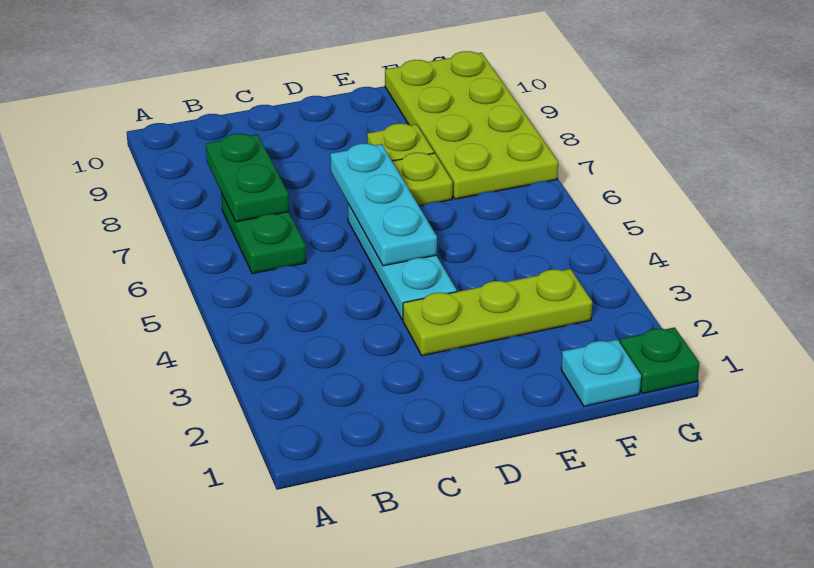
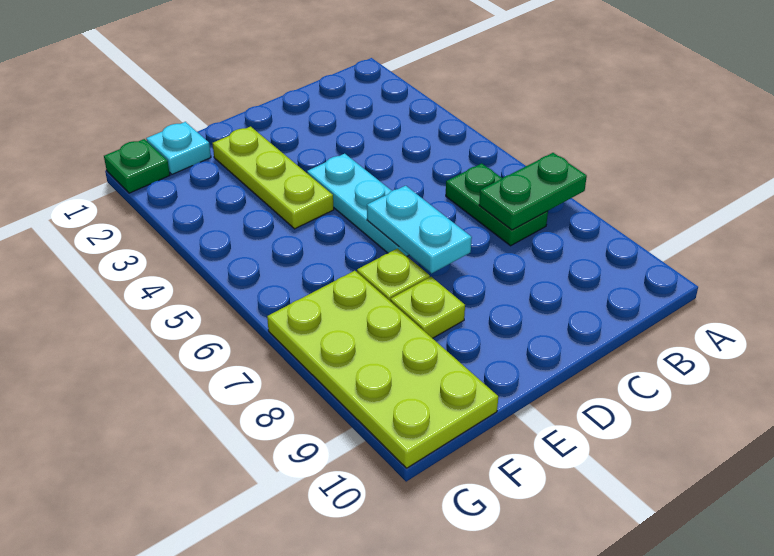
green 1x2 plate [206,134,289,222] -> green 1x2 plate turned to [479,153,587,230]
lime 1x3 plate [403,269,592,356] -> lime 1x3 plate turned to [212,127,334,229]
cyan 1x3 plate [330,144,437,266] -> cyan 1x2 plate [367,186,472,273]

